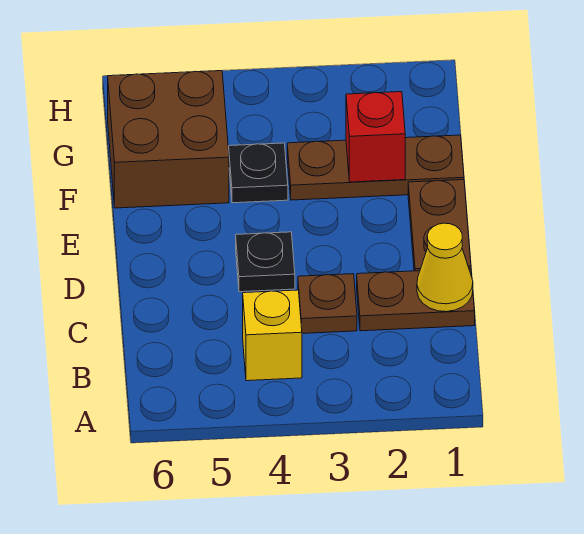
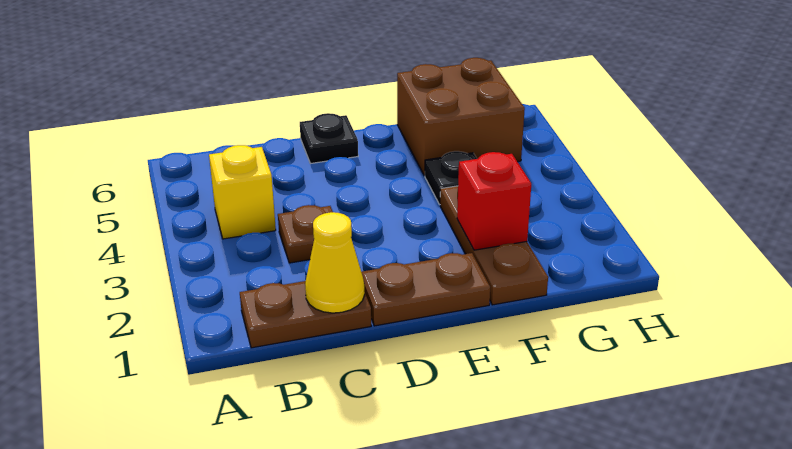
brown 1x2 plate [357,268,475,331] -> brown 1x2 plate turned to [240,281,371,348]
black 1x1 plate [236,232,295,292] -> black 1x1 plate moved to [300,113,358,163]

